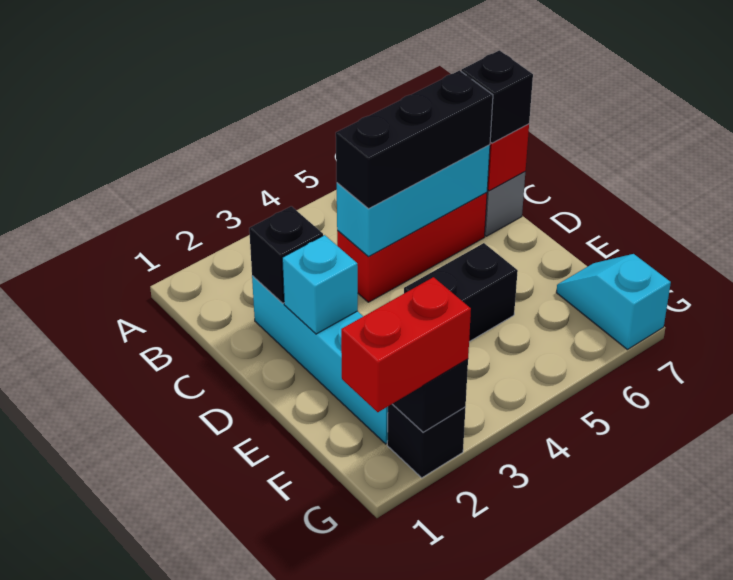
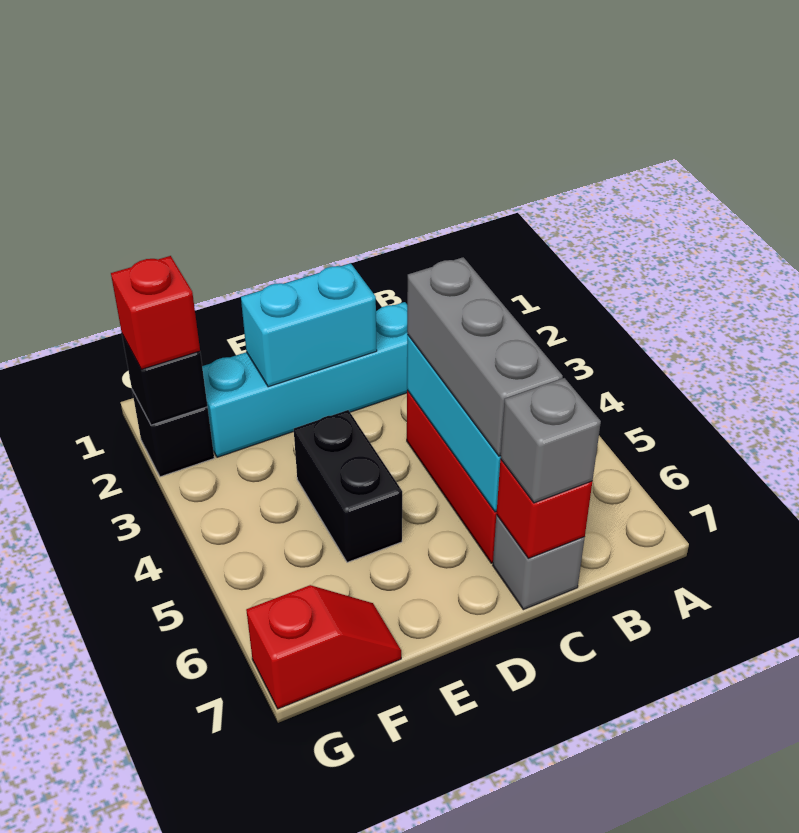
black 1x1 brick [249,206,323,303] -> none
black 1x3 brick [336,70,493,209] -> grey 1x3 brick [407,257,563,456]
black 1x1 brick [461,50,533,143] -> grey 1x1 brick [501,378,601,503]
cyan 1x1 brick [282,235,358,334] -> cyan 1x2 brick [241,263,377,387]
cyan 1x2 slope [556,254,671,350] -> red 1x2 slope [246,585,401,709]
red 1x2 brick [341,277,471,412] -> red 1x1 brick [111,256,200,369]

